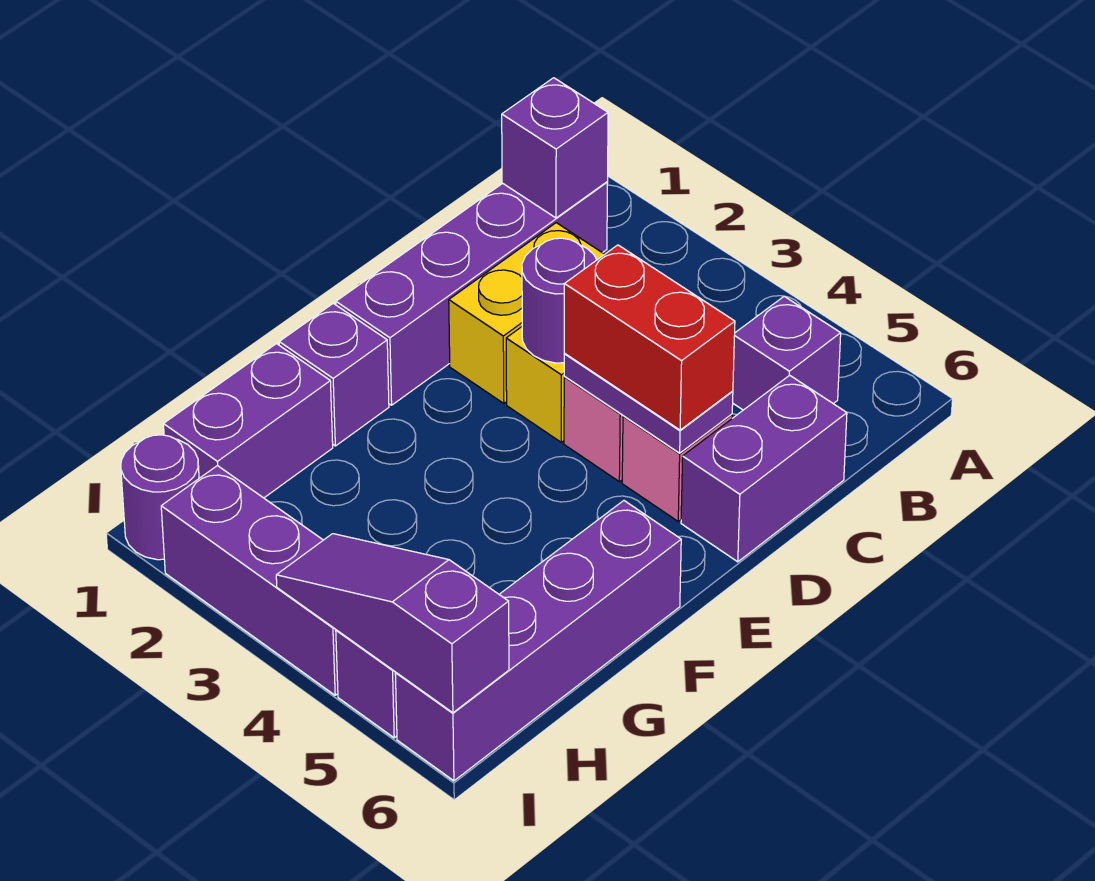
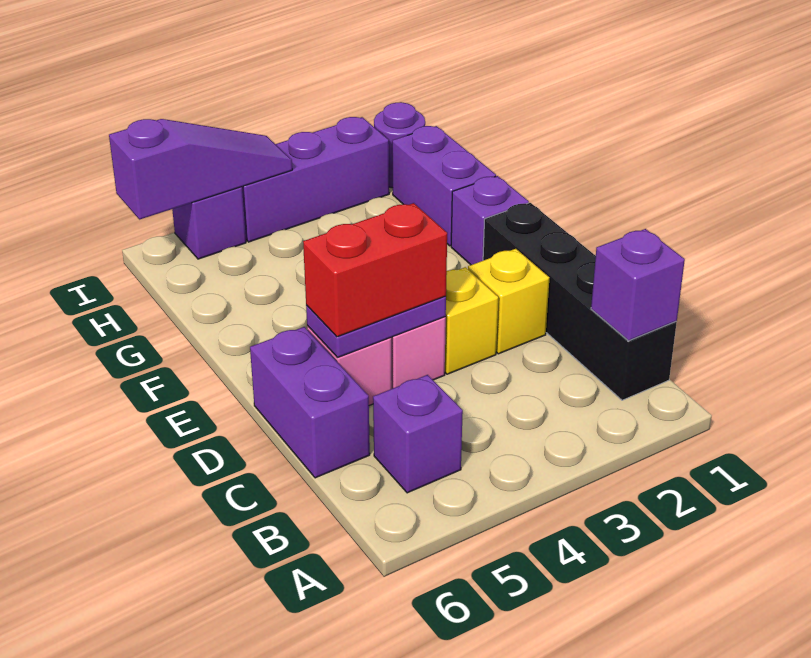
purple 1x4 brick [336,182,608,405] -> black 1x4 brick [483,203,677,400]
yellow 1x2 brick [449,223,605,404] -> yellow 1x1 brick [468,249,550,354]
purple 1x1 round brick [522,238,597,363] -> none
purple 1x4 brick [395,501,681,781] -> none

